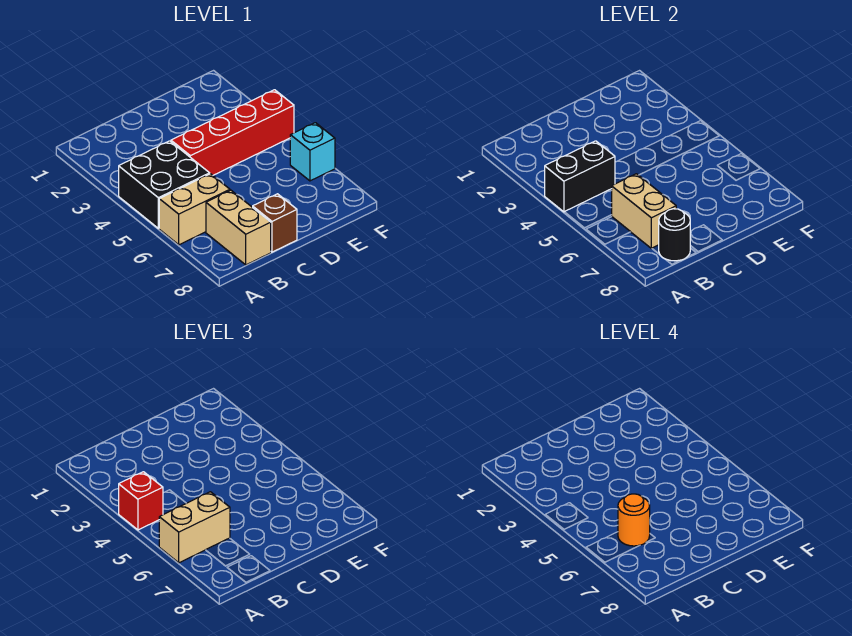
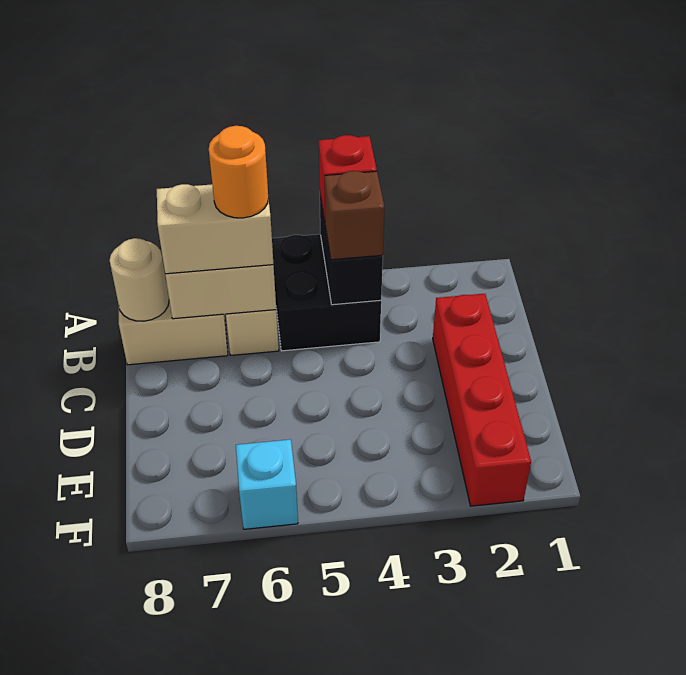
tan 1x2 brick [159,492,230,563] -> tan 1x2 brick turned to [157,184,274,274]
black 1x1 round brick [659,209,690,261] -> tan 1x1 round brick [110,238,169,321]
red 1x4 brick [171,90,294,175] -> red 1x4 brick moved to [433,294,531,506]
brown 1x1 brick [253,194,297,252] -> brown 1x1 brick moved to [325,171,385,260]

